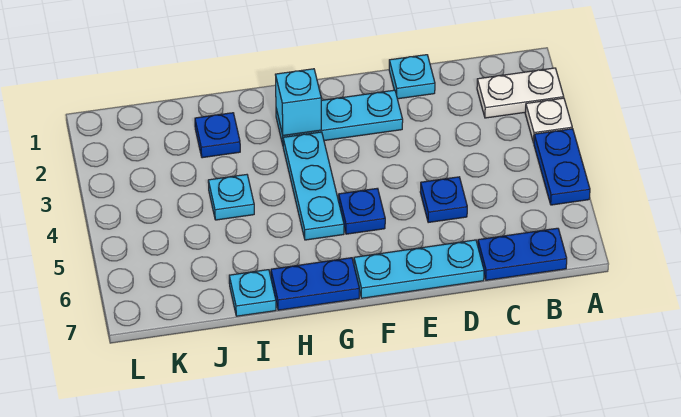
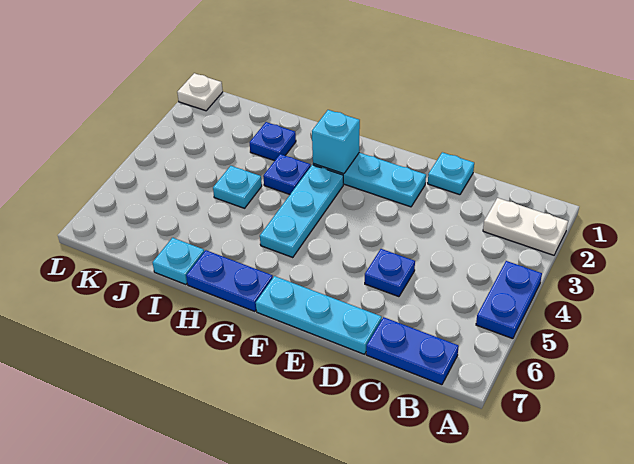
white 1x1 plate [525,98,572,143] -> white 1x1 plate moved to [177,73,223,111]
blue 1x1 plate [339,188,385,234] -> blue 1x1 plate moved to [263,154,311,194]

